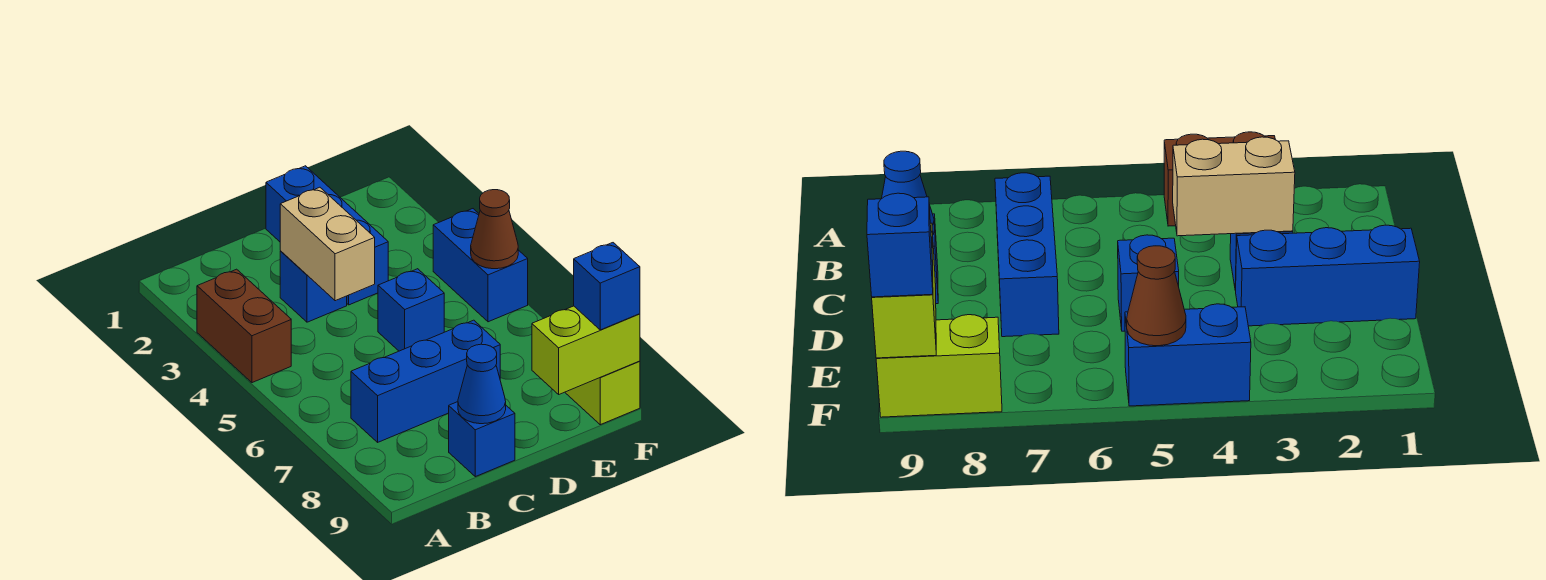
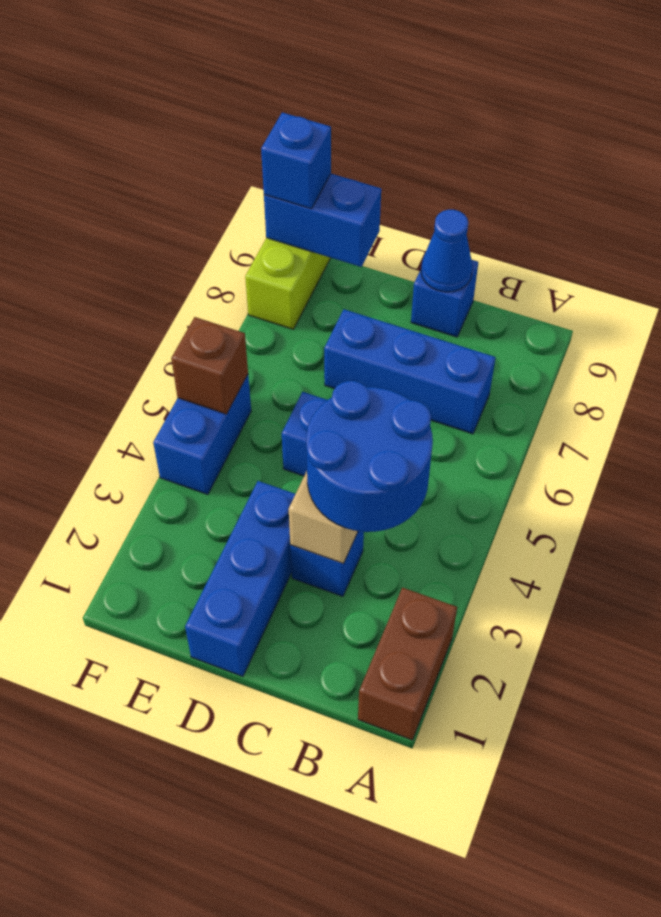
brown 1x2 brick [197,269,291,383] -> brown 1x2 brick moved to [358,588,457,740]
none -> blue 2x2 round brick [306,381,433,532]
lime 1x2 brick [532,306,640,394] -> blue 1x2 brick [264,174,381,267]
brown 1x1 cone [471,190,518,269] -> brown 1x1 brick [171,317,248,414]

